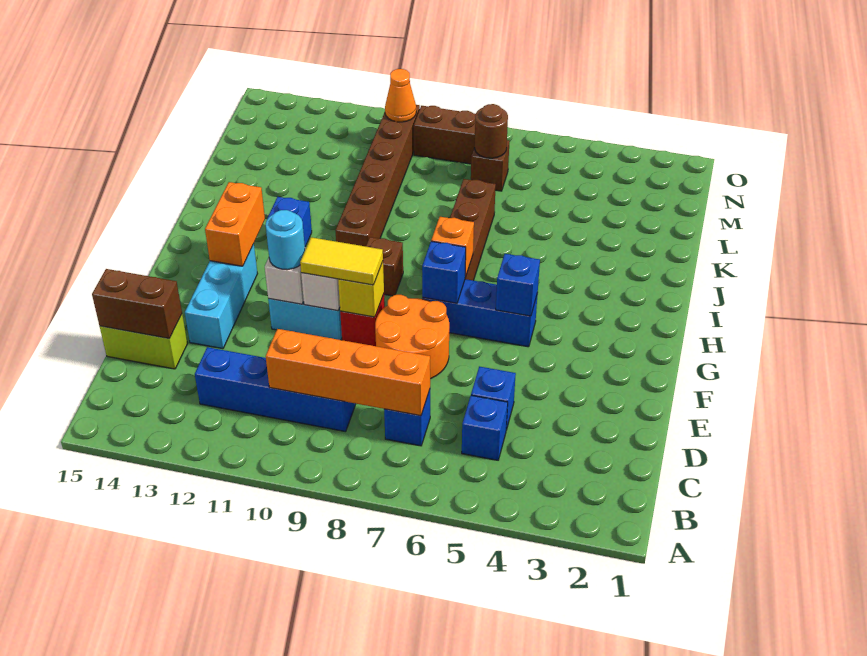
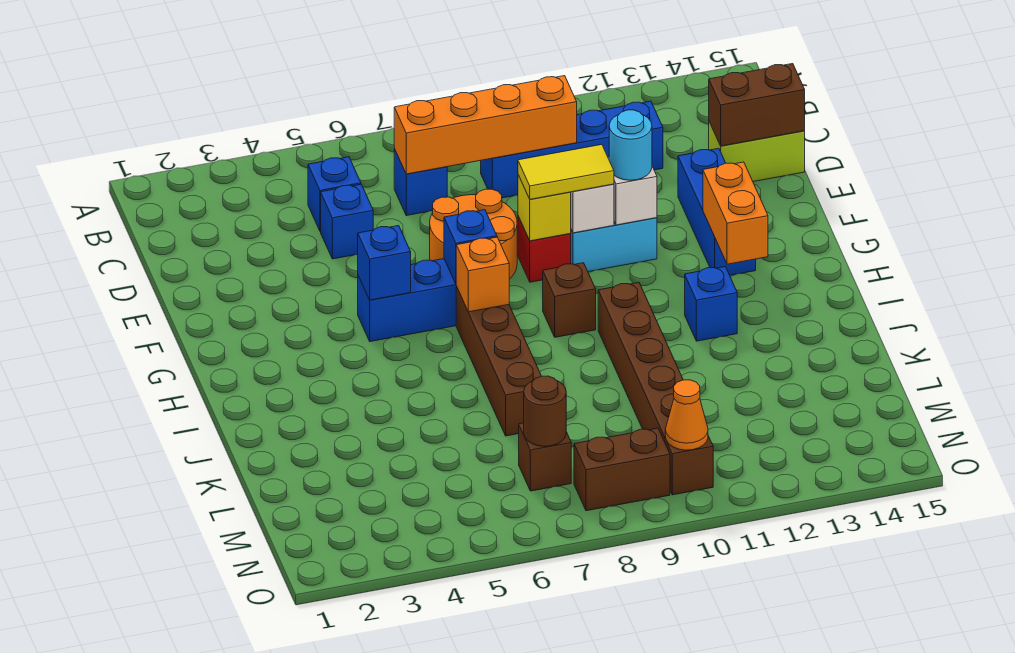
cyan 1x3 brick [185,244,258,349] -> blue 1x3 brick [678,148,756,275]

